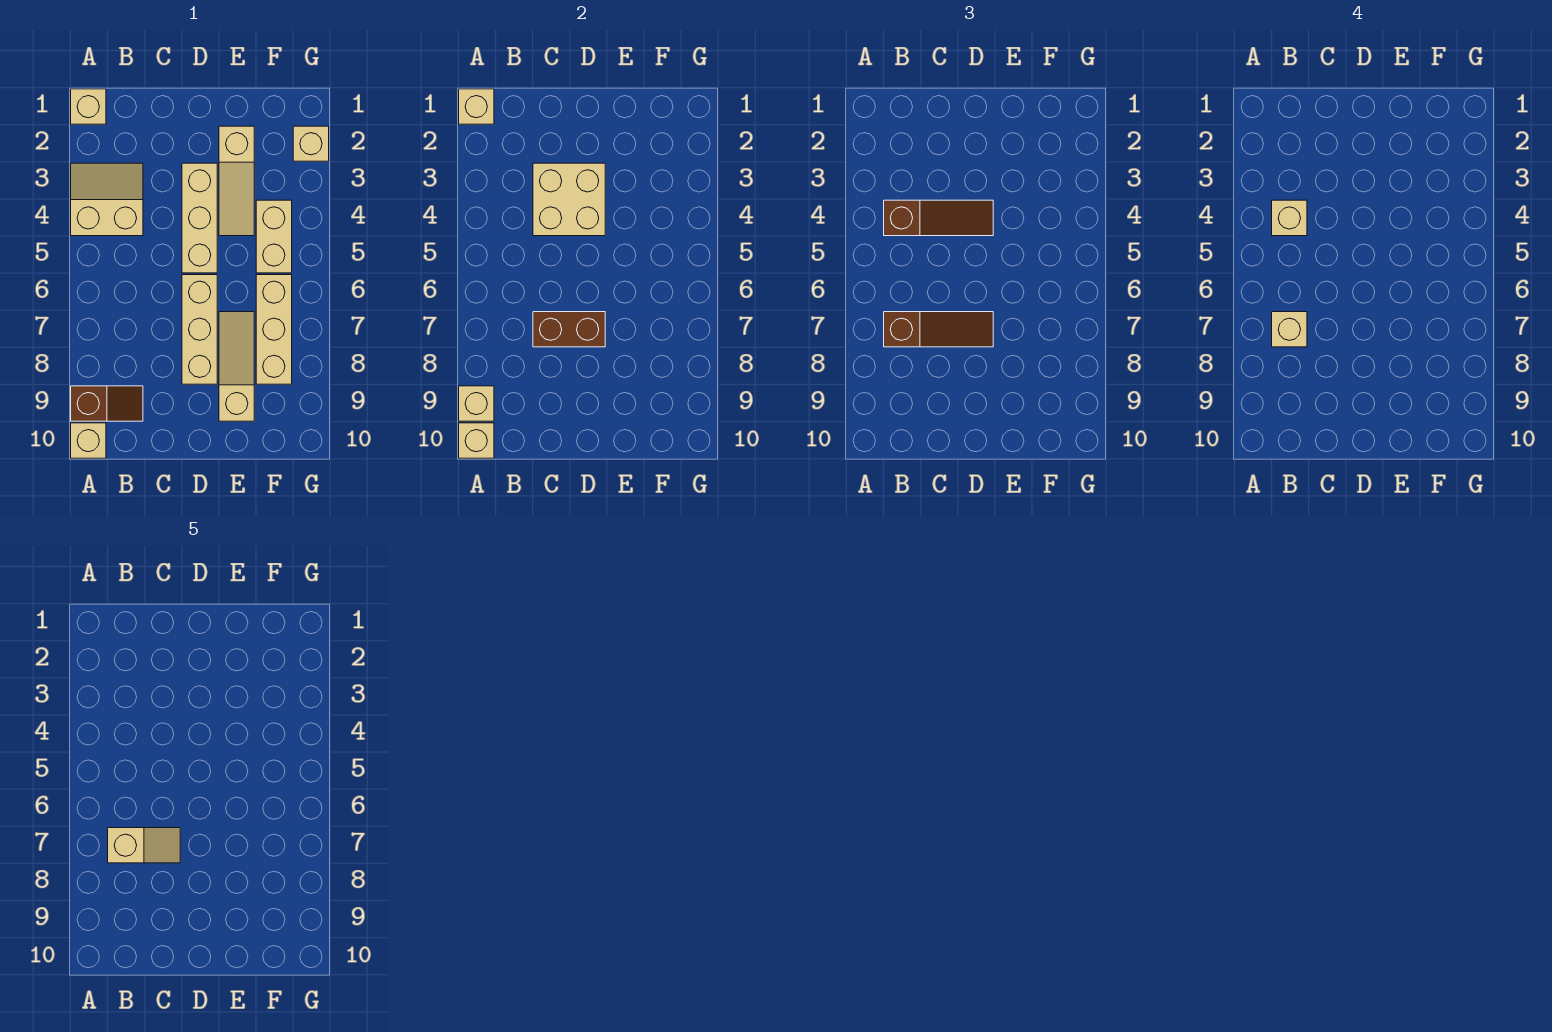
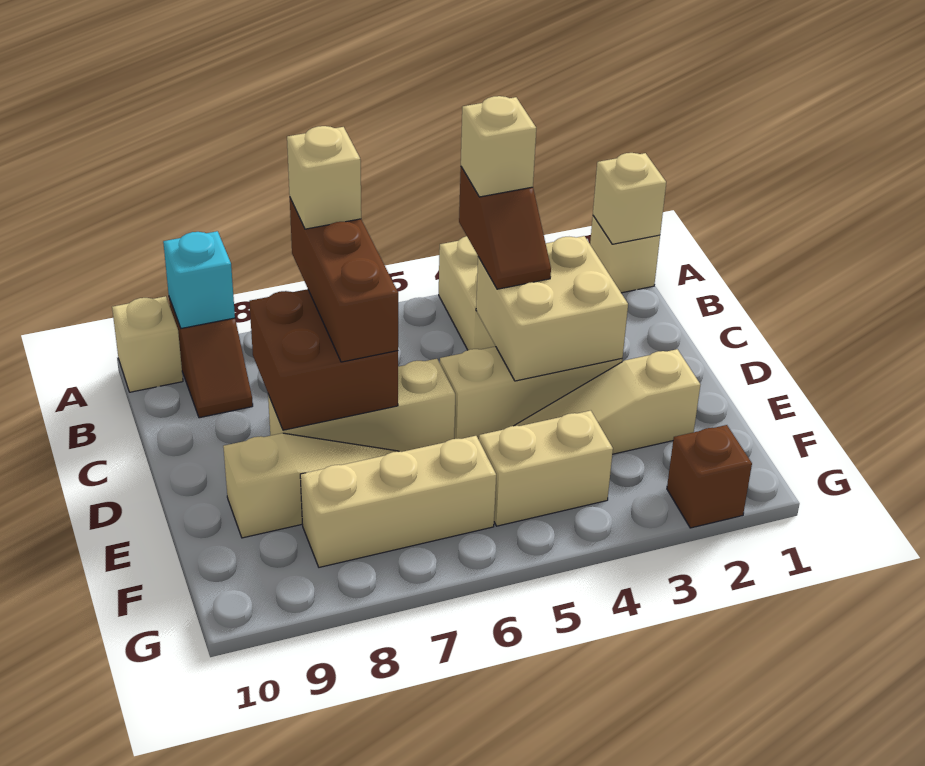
tan 1x1 brick [459,386,494,421] -> cyan 1x1 brick [163,231,235,328]
tan 1x1 brick [459,423,494,458] -> none
brown 1x3 slope [884,200,993,236] -> brown 1x2 slope [459,167,551,289]
brown 1x3 slope [884,312,993,347] -> brown 1x3 brick [290,198,398,362]
tan 1x2 slope [108,828,180,863] -> none
brown 1x2 brick [533,312,605,347] -> brown 2x2 brick [249,289,398,430]
tan 1x1 brick [293,126,329,161] -> brown 1x1 brick [667,425,752,528]

